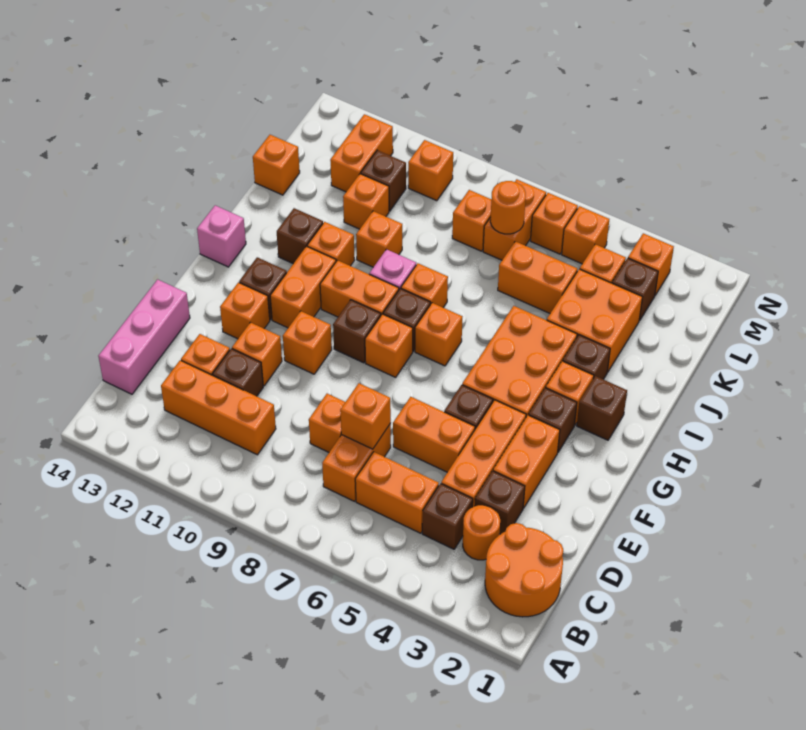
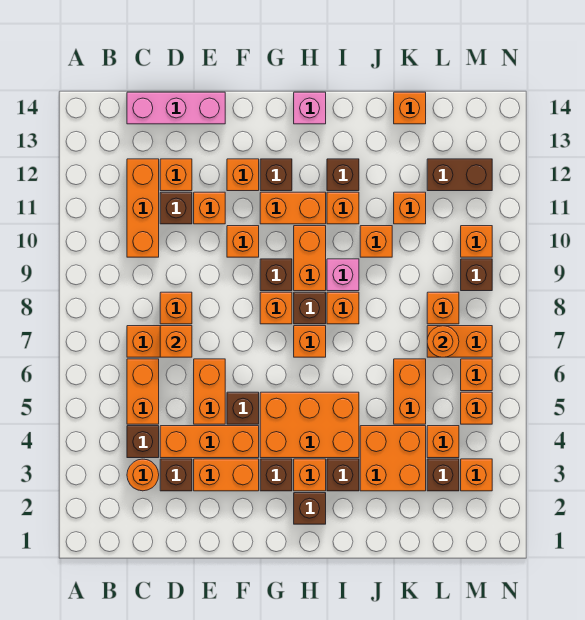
orange 2x2 round brick [485,523,563,617] -> none
brown 1x1 brick [361,150,406,211] -> brown 1x1 brick moved to [461,259,492,291]
orange 1x2 brick [330,114,393,192] -> brown 1x2 brick [427,159,492,191]

